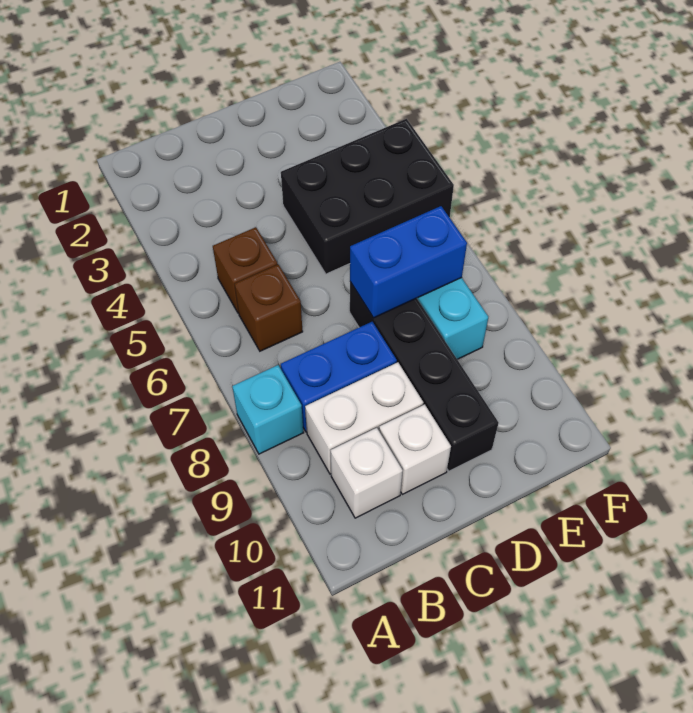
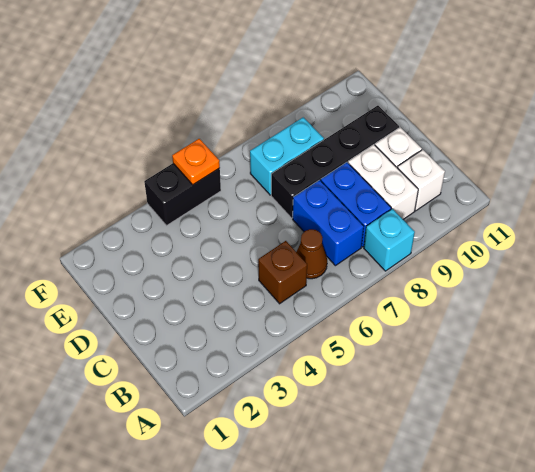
brown 1x1 brick [235,265,303,351] -> brown 1x1 cone [297,229,327,279]
black 2x3 brick [281,119,454,274] -> black 1x2 brick [144,164,221,226]
blue 1x2 brick [350,206,467,318] -> blue 1x2 brick moved to [293,180,364,266]
none -> orange 1x1 plate [172,139,220,185]

